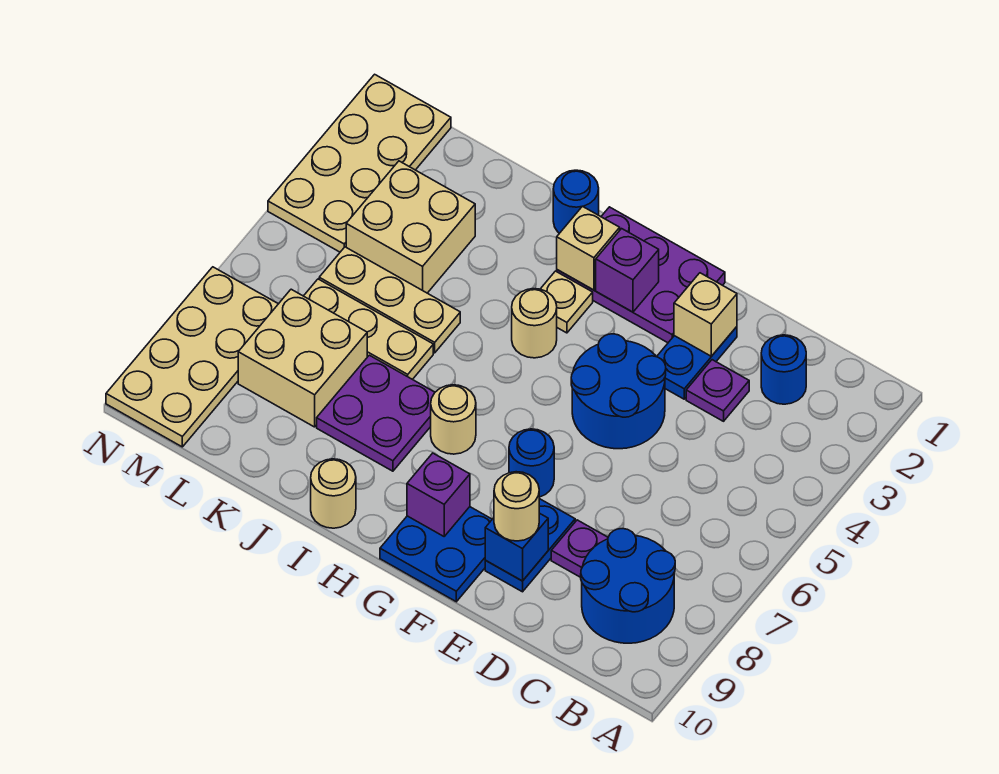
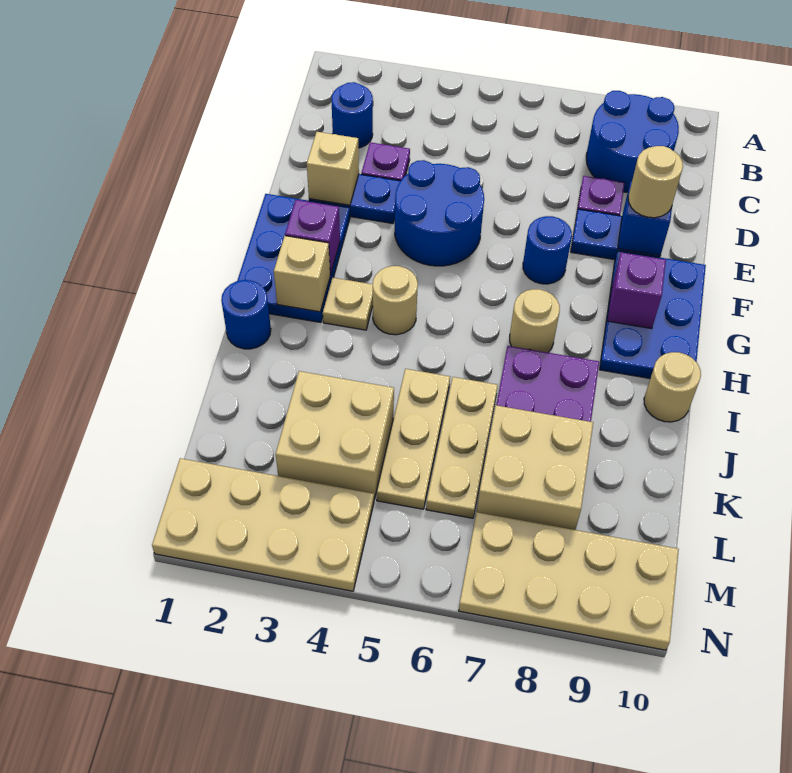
purple 2x3 plate [557,207,725,343] -> blue 2x3 plate [237,194,350,322]
blue 2x2 plate [380,507,492,602] -> blue 2x3 plate [600,251,706,378]

